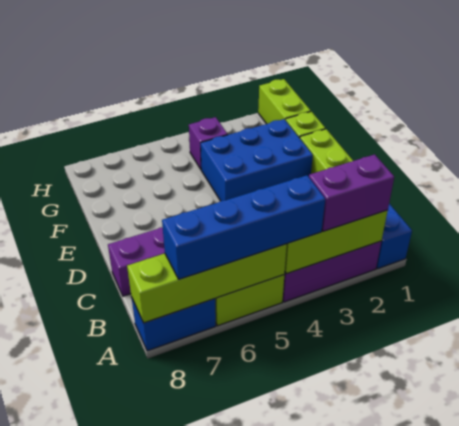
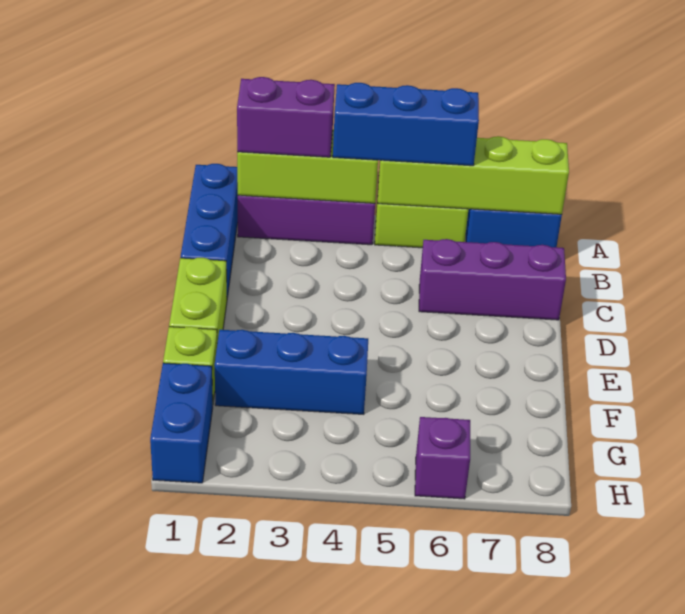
blue 1x4 brick [162,175,325,279] -> blue 1x3 brick [333,83,479,166]
blue 2x3 brick [201,119,313,201] -> blue 1x3 brick [215,330,368,414]
lime 1x2 brick [258,79,311,124] -> blue 1x2 brick [150,363,213,483]
purple 1x1 brick [189,117,228,169] -> purple 1x1 brick moved to [415,417,470,499]

